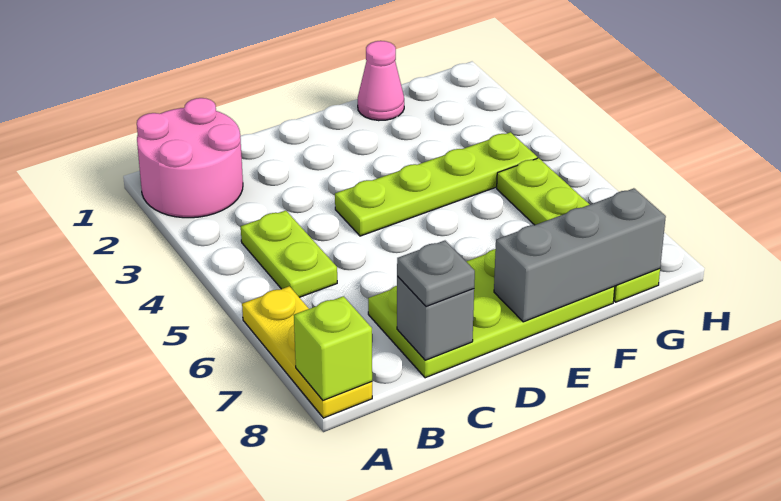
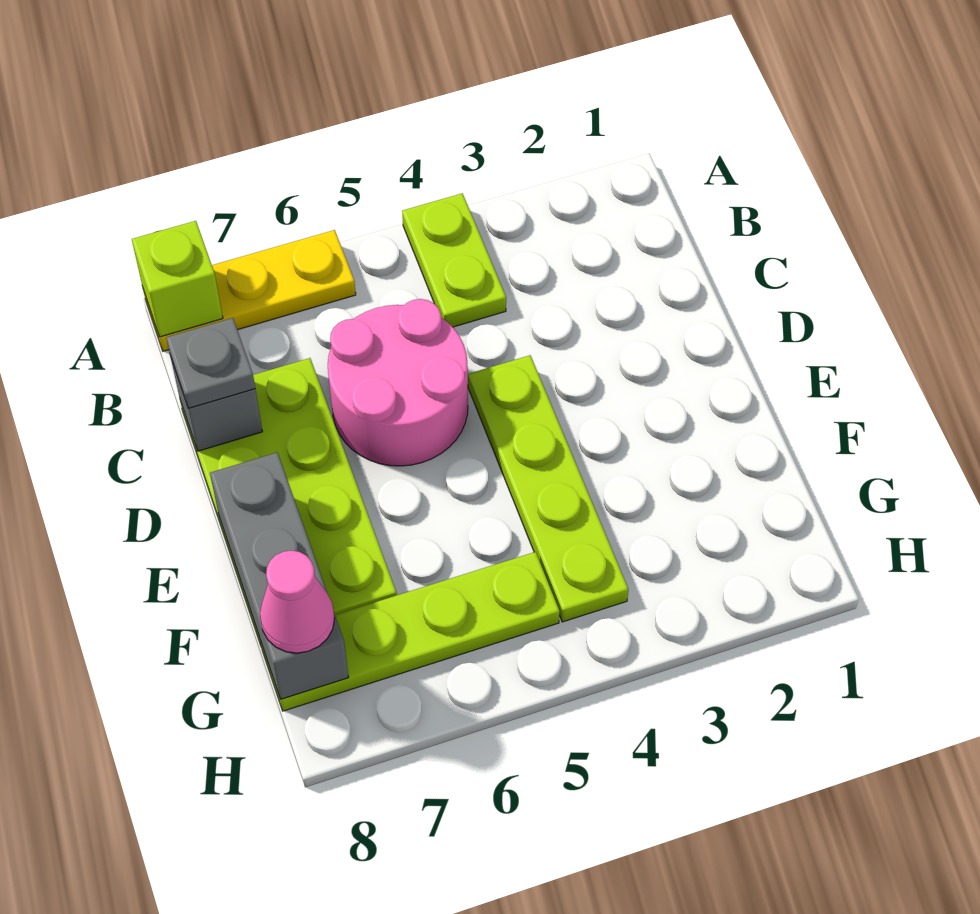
pink 2x2 round brick [137,98,243,218] -> pink 2x2 round brick moved to [328,299,468,466]
lime 1x2 plate [241,211,337,297] -> lime 1x2 plate turned to [402,193,506,327]
pink 1x1 cone [358,41,404,121] -> pink 1x1 cone moved to [260,550,335,653]

